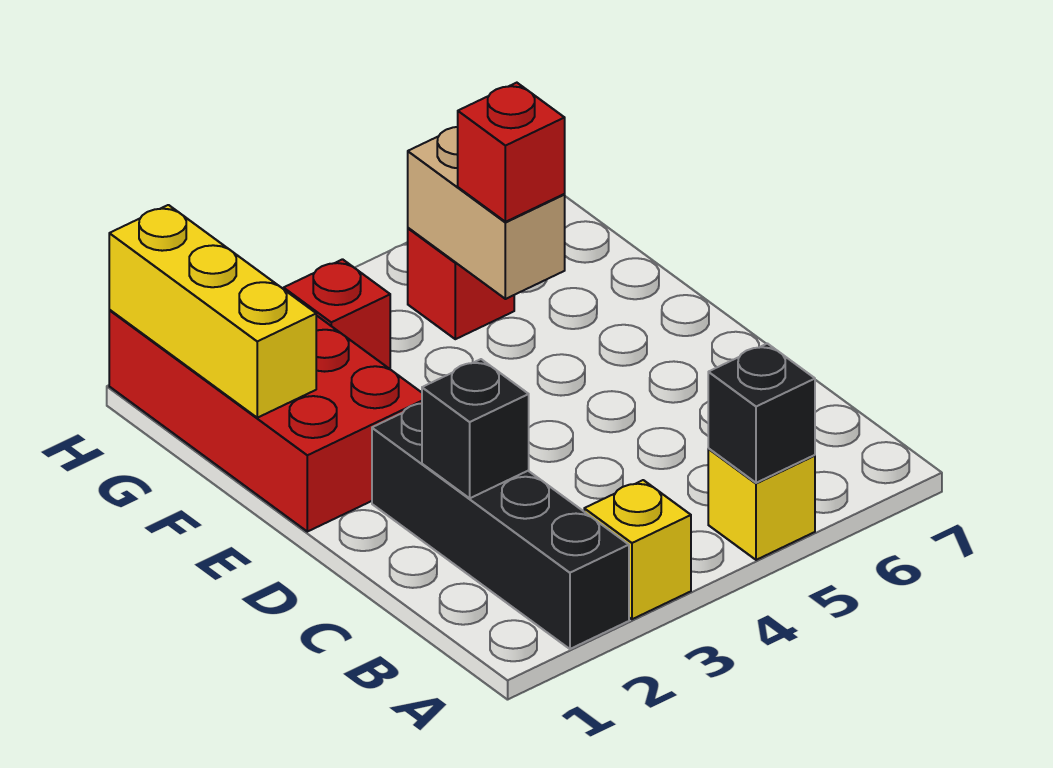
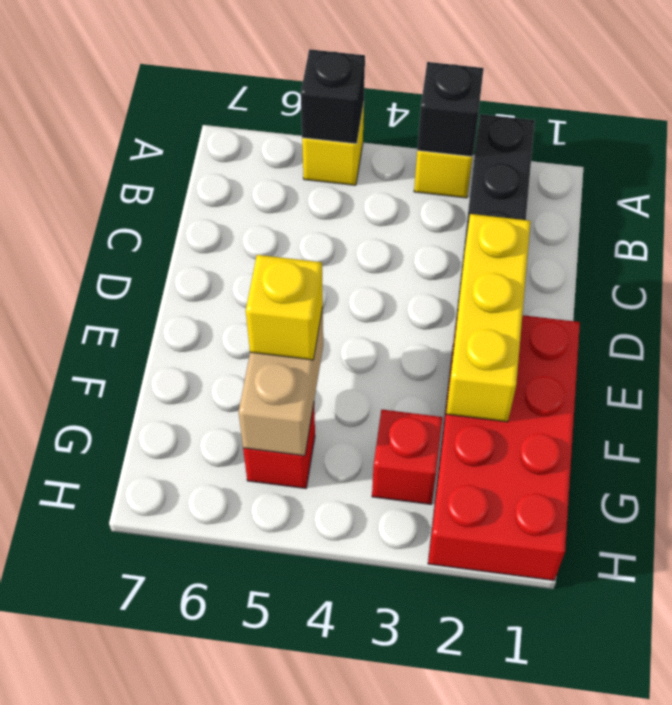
black 1x1 brick [422,359,529,498] -> black 1x1 brick moved to [417,62,484,157]
yellow 1x3 brick [109,205,316,418] -> yellow 1x3 brick moved to [446,214,531,422]
red 1x1 brick [458,83,565,222] -> yellow 1x1 brick [246,255,323,360]

